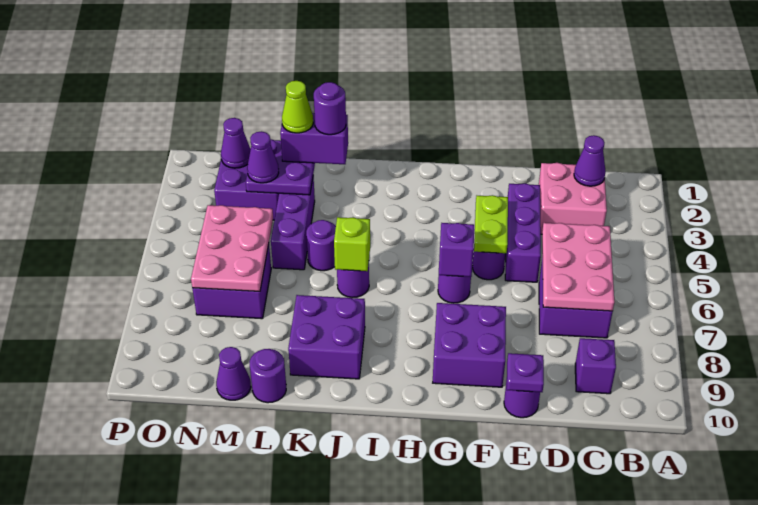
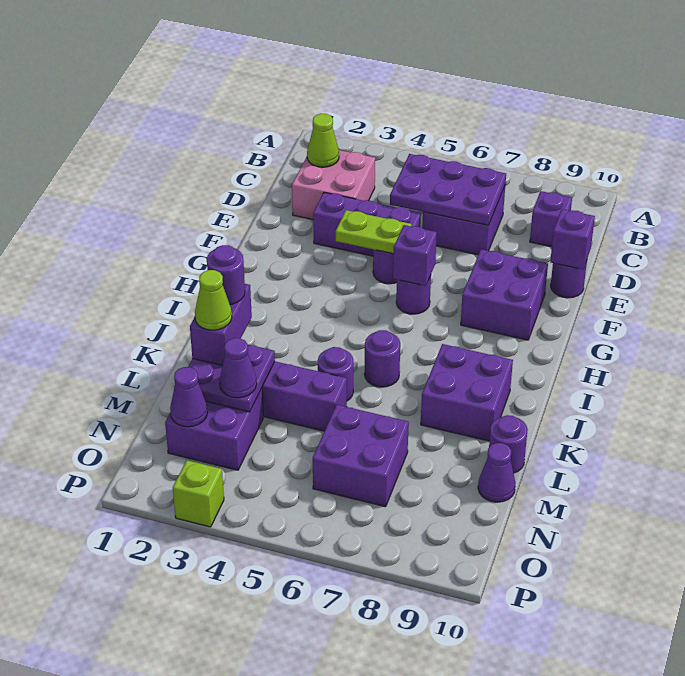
purple 1x1 cone [574,135,606,186] -> lime 1x1 cone [307,114,339,167]
pink 2x3 plate [542,223,614,311] -> purple 2x3 plate [390,154,506,225]
purple 1x1 plate [507,353,544,392] -> purple 1x1 brick [550,209,595,269]
lime 1x1 brick [334,217,370,271] -> lime 1x1 brick moved to [173,460,224,527]
pink 2x3 plate [191,205,273,291] -> none

